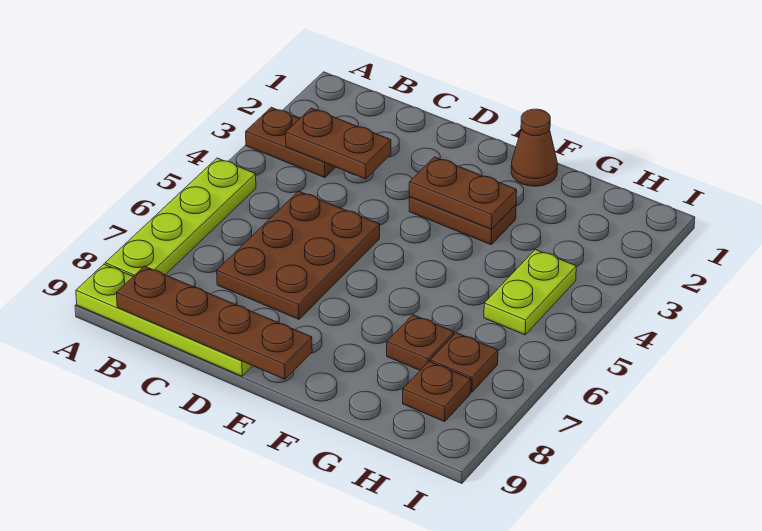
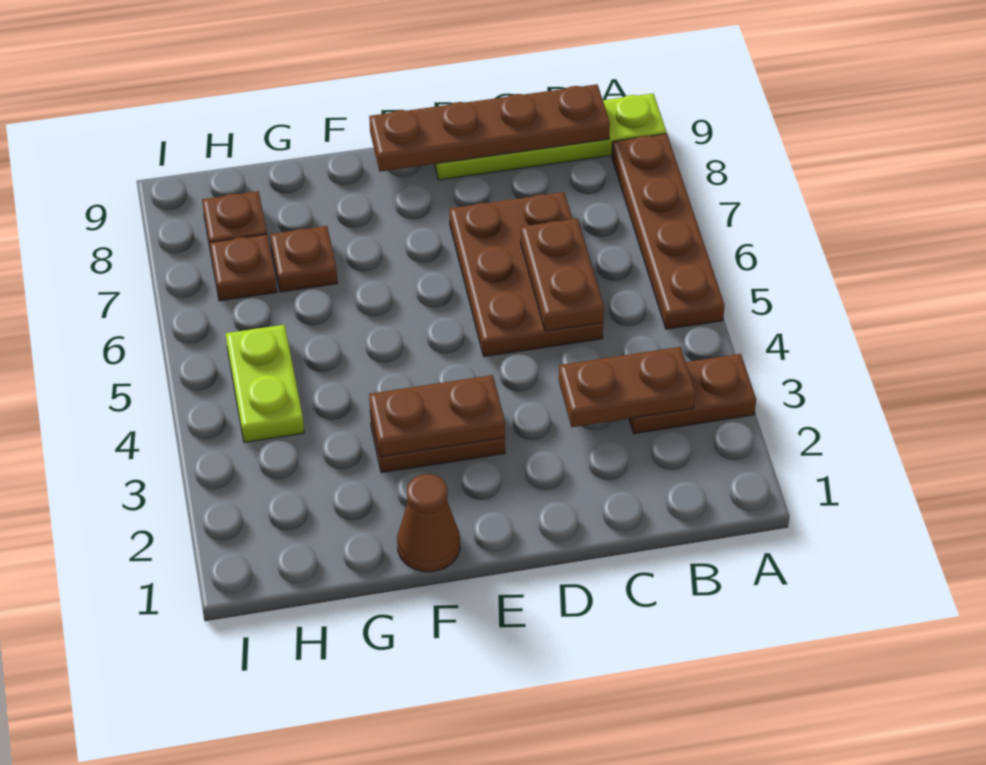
lime 1x4 plate [105,158,256,276] -> brown 1x4 plate [612,134,725,329]
none -> brown 1x2 plate [521,218,604,331]

